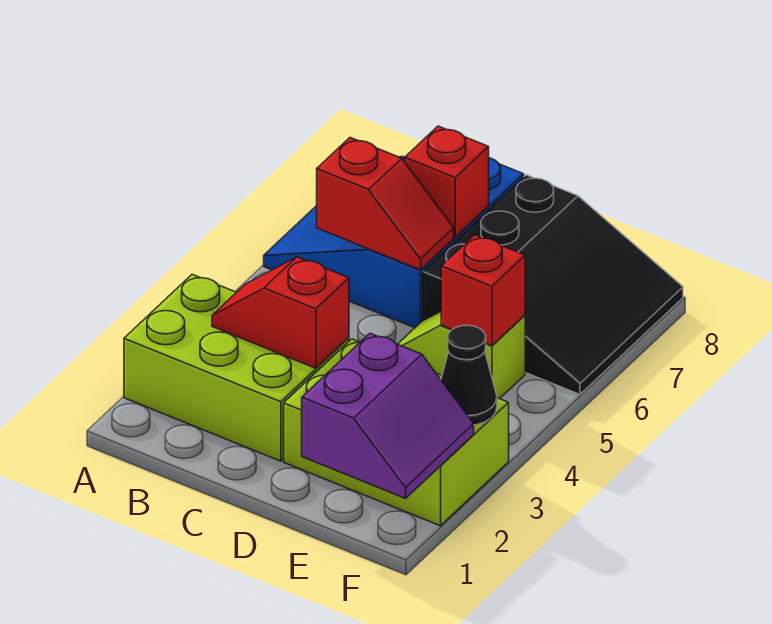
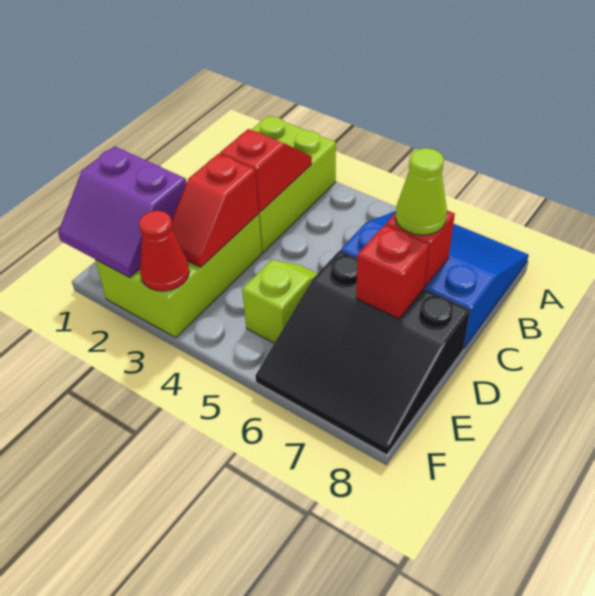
red 1x2 slope [317,138,454,270] -> red 1x2 slope moved to [171,154,259,267]
none -> lime 1x1 cone [396,148,447,235]
red 1x1 brick [441,235,525,346] -> red 1x1 brick moved to [356,225,429,319]
black 1x1 cone [441,325,497,425] -> red 1x1 cone [139,211,189,291]

